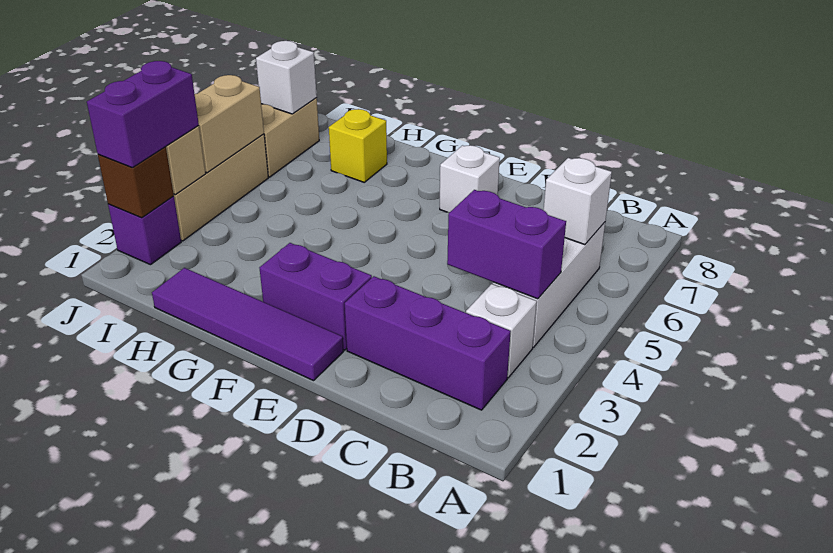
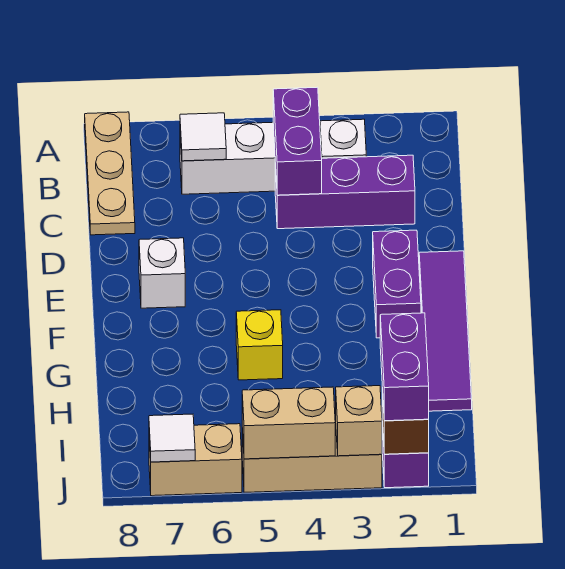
none -> tan 1x3 plate [85,112,135,235]
purple 1x3 brick [345,276,511,410] -> purple 1x3 brick turned to [275,155,415,229]
white 1x1 brick [544,158,612,245] -> white 1x1 tile [180,113,226,161]
yellow 1x1 brick [329,109,387,182] -> yellow 1x1 brick moved to [236,310,283,380]
purple 1x2 brick [87,61,199,168] -> purple 1x2 brick turned to [380,313,429,421]
white 1x1 brick [256,41,317,114] -> white 1x1 tile [149,414,195,462]

